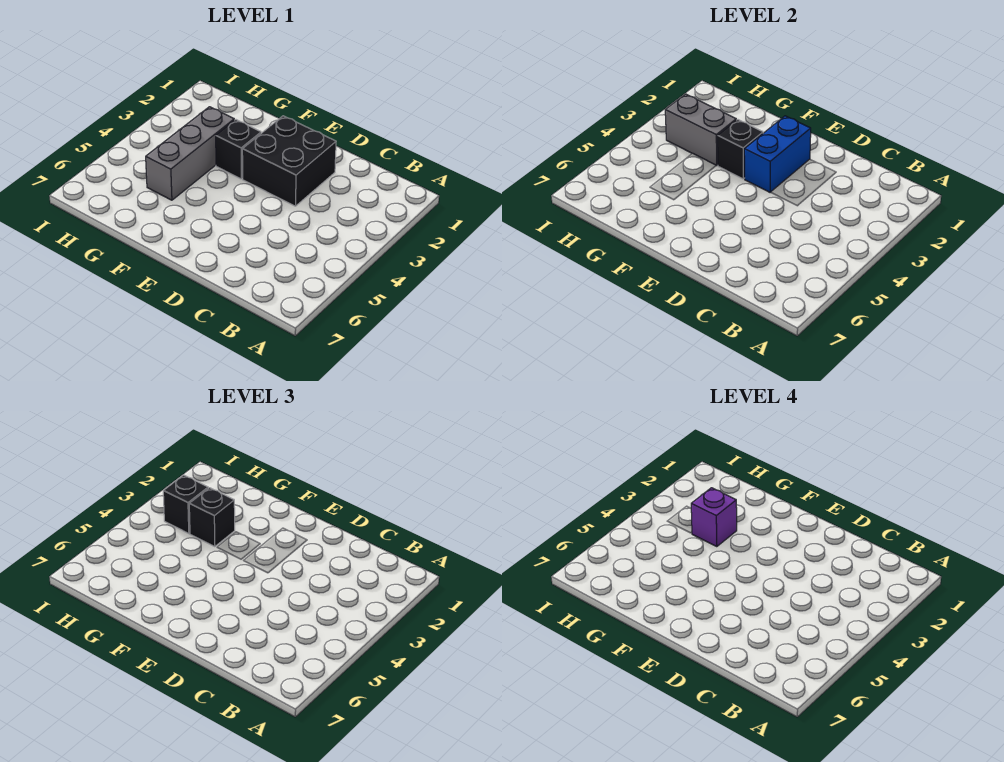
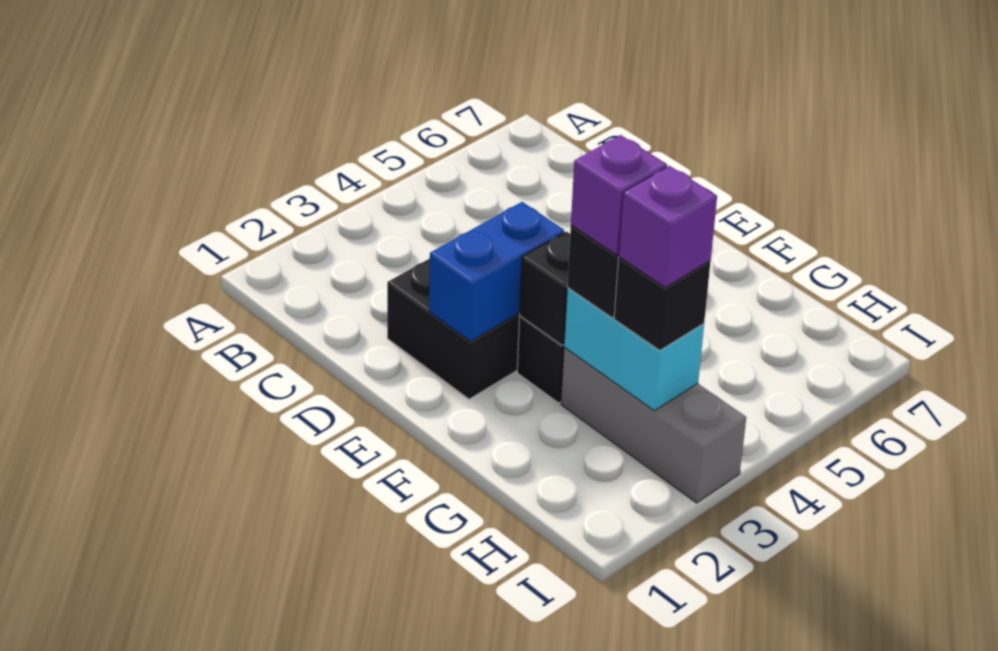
grey 1x3 brick [146,107,234,200] -> grey 1x3 brick turned to [561,348,746,503]
grey 1x2 brick [665,94,736,166] -> cyan 1x2 brick [564,288,704,411]
none -> purple 1x1 brick [619,166,717,288]

